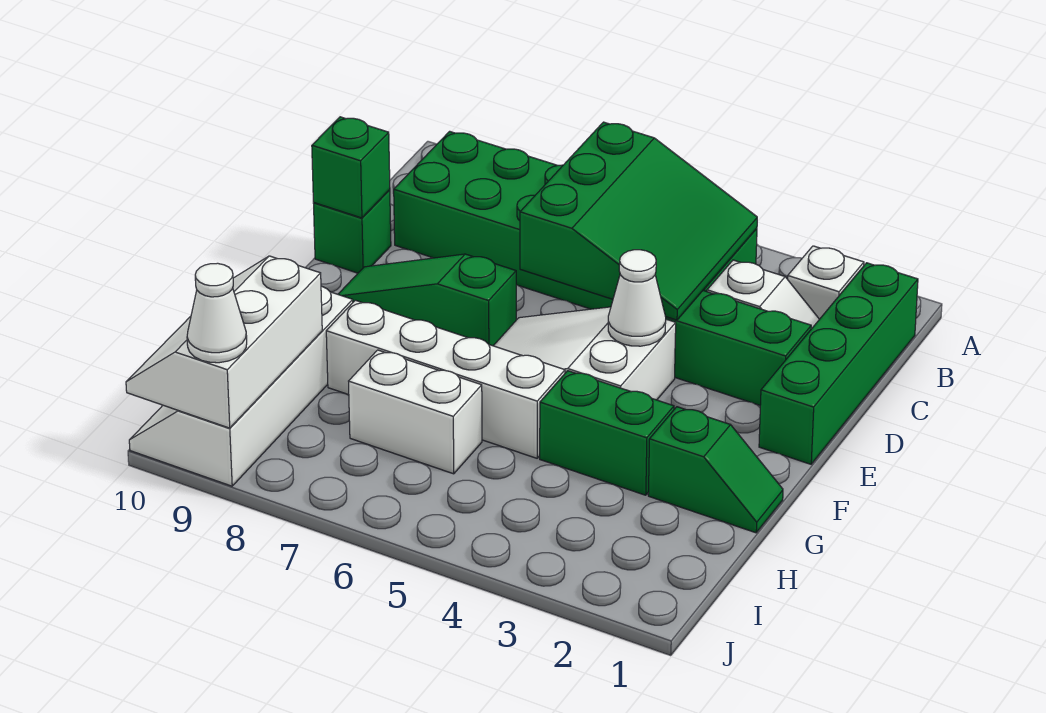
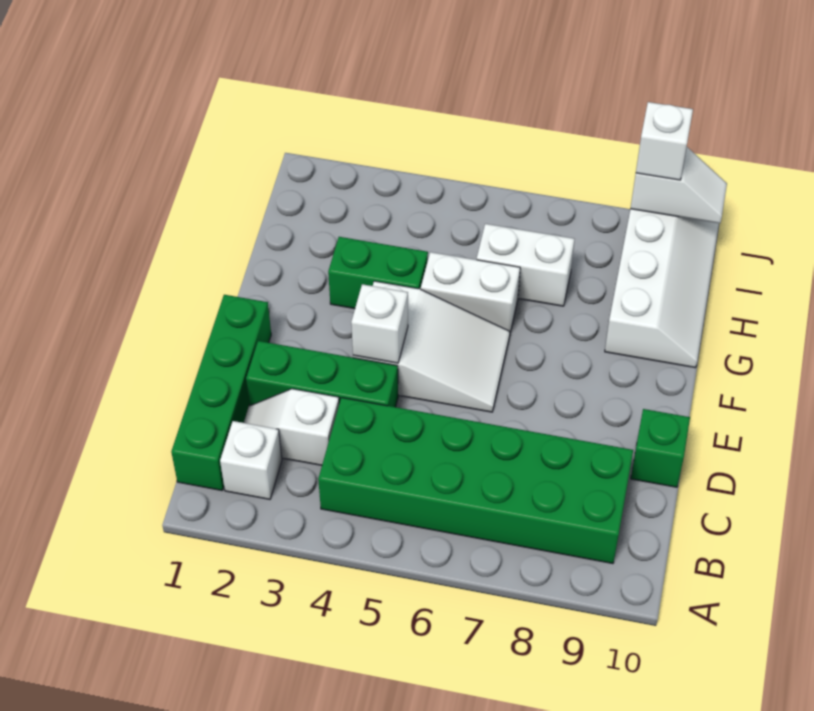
green 3x3 slope [520,122,757,320] -> none
green 1x1 brick [312,117,390,218] -> none
white 1x1 cone [608,250,666,346] -> white 1x1 brick [351,284,408,363]
green 1x3 slope [338,254,516,346] -> none
green 1x2 slope [648,407,783,533] -> none
white 1x4 brick [326,300,565,458] -> white 1x2 brick [421,252,520,333]
white 2x3 slope [126,256,322,428] -> white 1x2 slope [630,147,727,223]
white 1x1 cone [187,263,247,363] -> white 1x1 brick [636,102,693,180]

